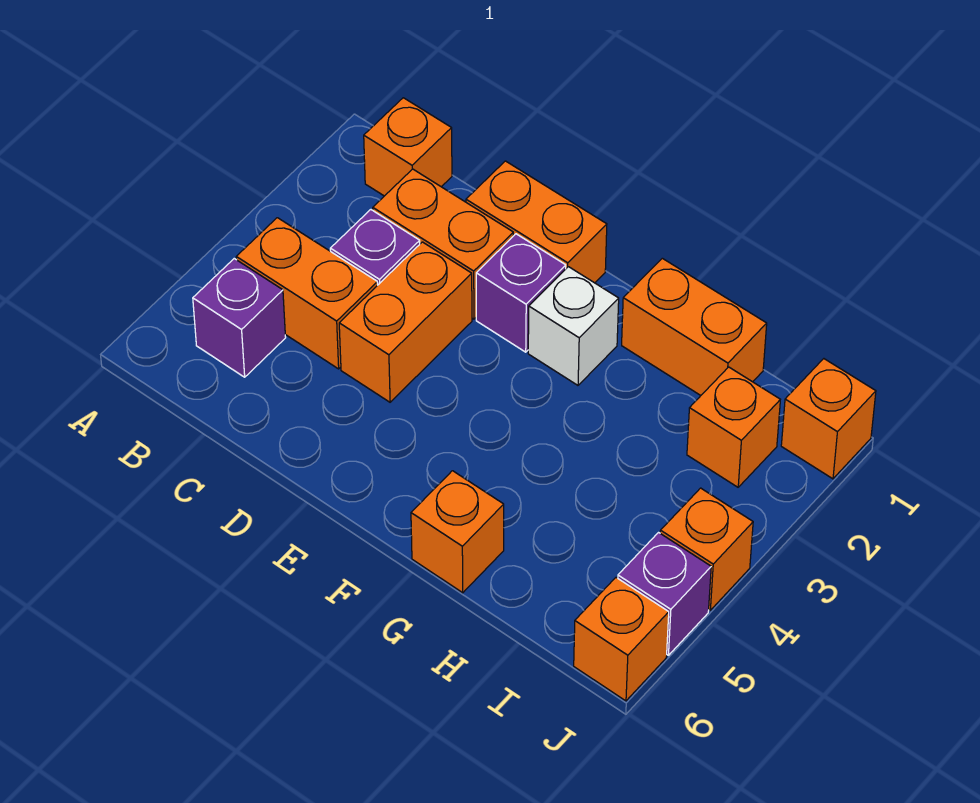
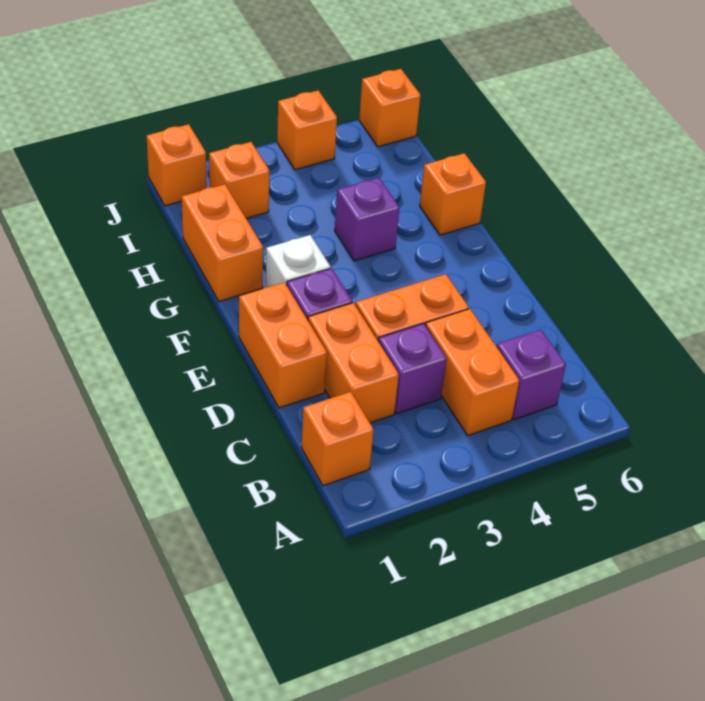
purple 1x1 brick [618,533,711,655] -> purple 1x1 brick moved to [335,178,399,261]

